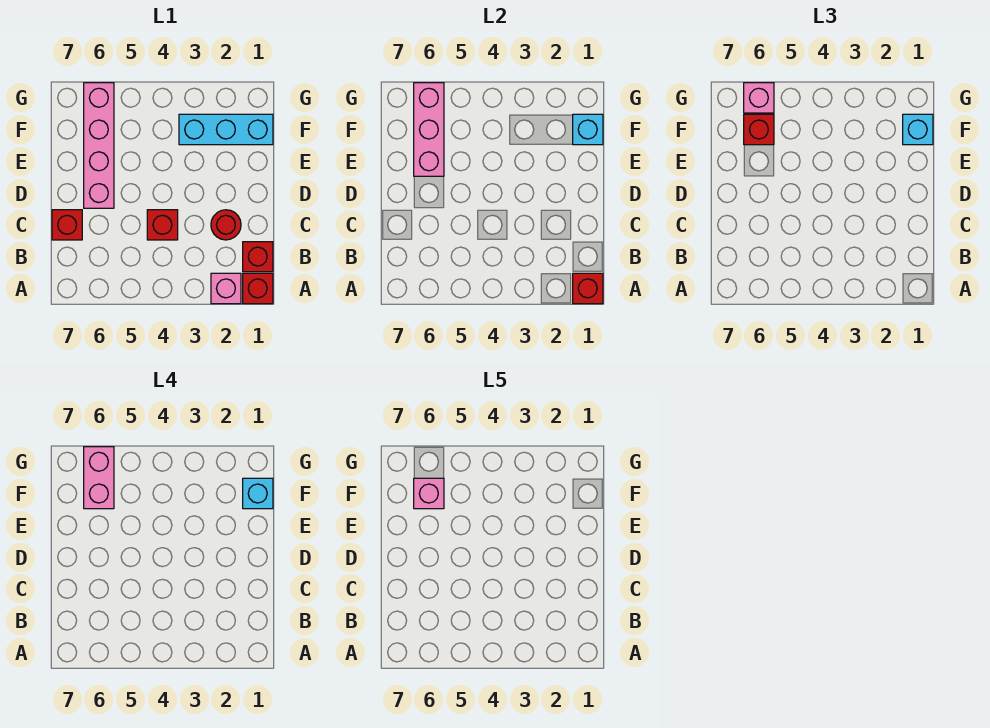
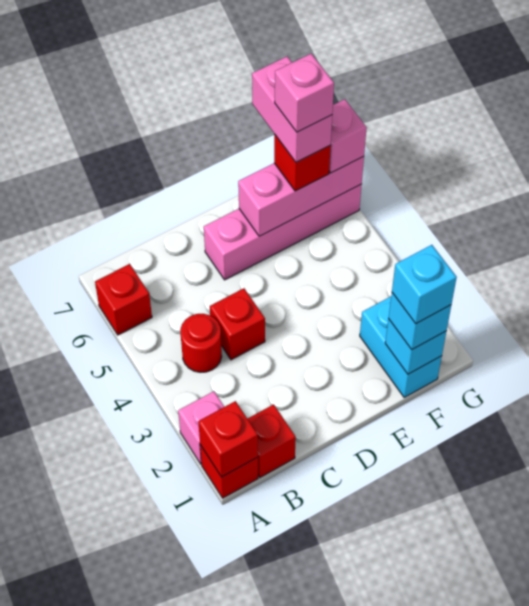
red 1x1 round brick [211,210,241,240] -> red 1x1 round brick moved to [180,314,222,372]
red 1x1 brick [52,210,82,240] -> red 1x1 brick moved to [95,264,152,335]
cyan 1x3 brick [179,114,273,145] -> cyan 1x2 brick [360,297,442,397]
pink 1x2 brick [84,447,114,509] -> pink 1x2 brick turned to [252,57,332,162]

